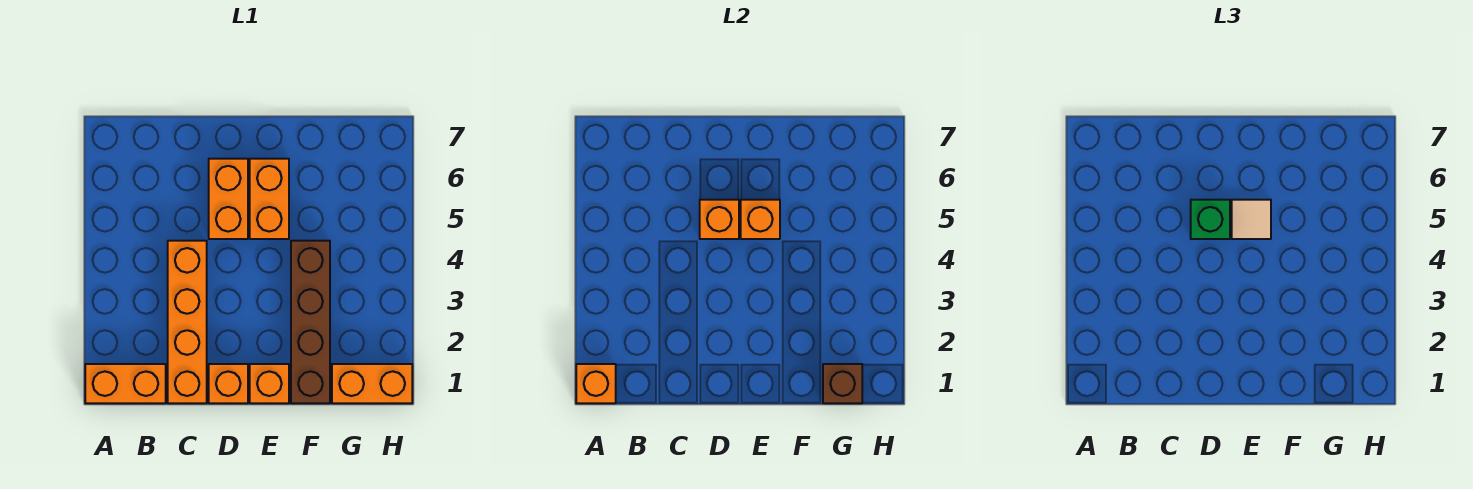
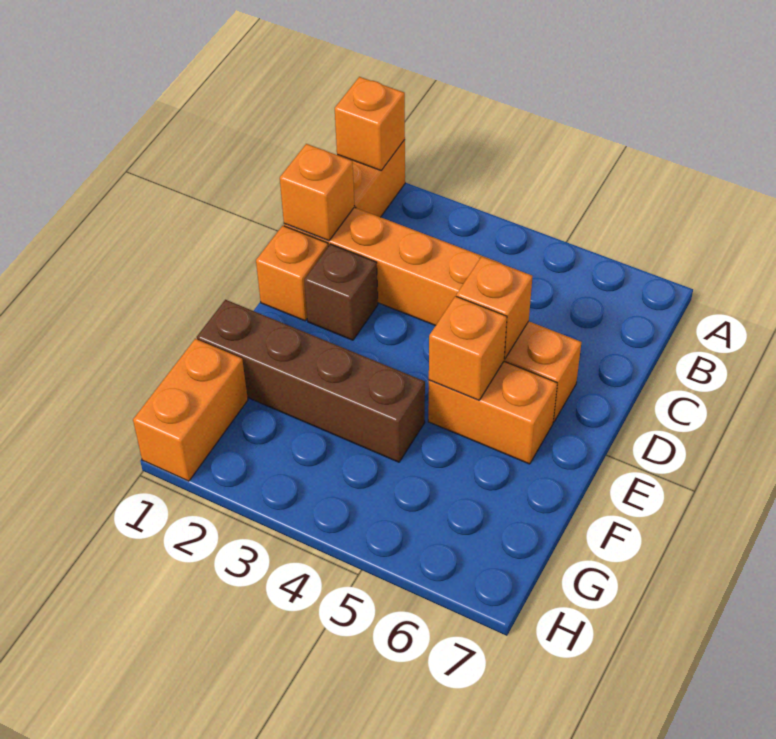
green 1x1 brick [1191,200,1230,239] -> none
orange 1x1 brick [250,364,289,403] -> orange 1x1 brick moved to [280,144,354,241]
tan 1x1 tile [1232,200,1271,239] -> none
brown 1x1 brick [823,364,862,403] -> brown 1x1 brick moved to [304,244,378,340]

